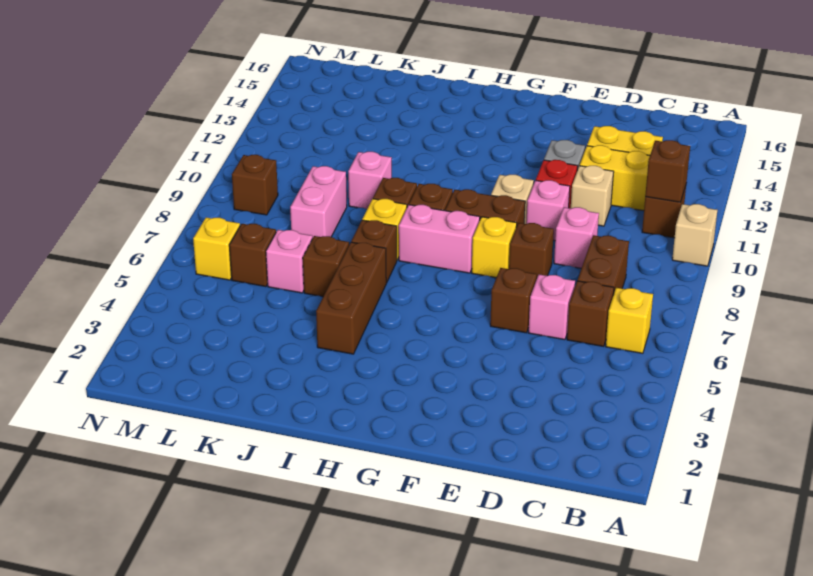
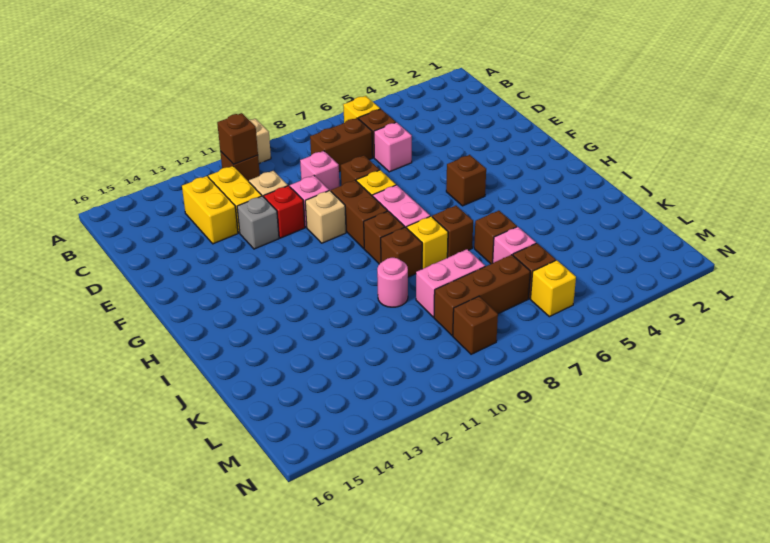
brown 1x1 brick [490,268,537,333] -> brown 1x1 brick moved to [446,155,486,206]
brown 1x3 brick [316,242,386,354] -> brown 1x3 brick moved to [434,255,530,335]
pink 1x1 brick [348,152,392,209] -> pink 1x1 round brick [377,258,408,307]

